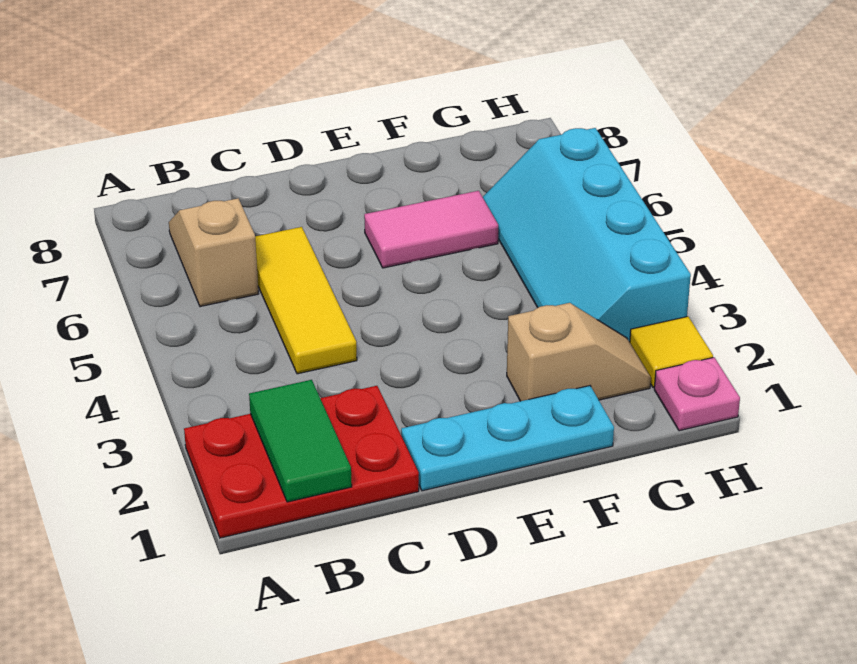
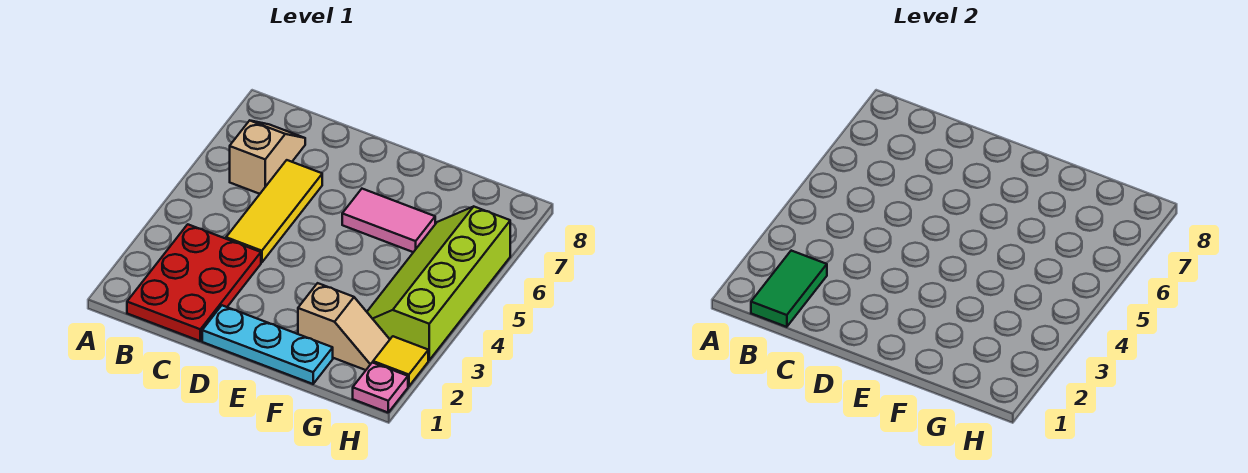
red 2x3 plate [184,386,419,538] -> red 2x3 plate turned to [127,224,261,341]
cyan 2x4 slope [483,128,691,342] -> lime 2x4 slope [367,207,510,360]

